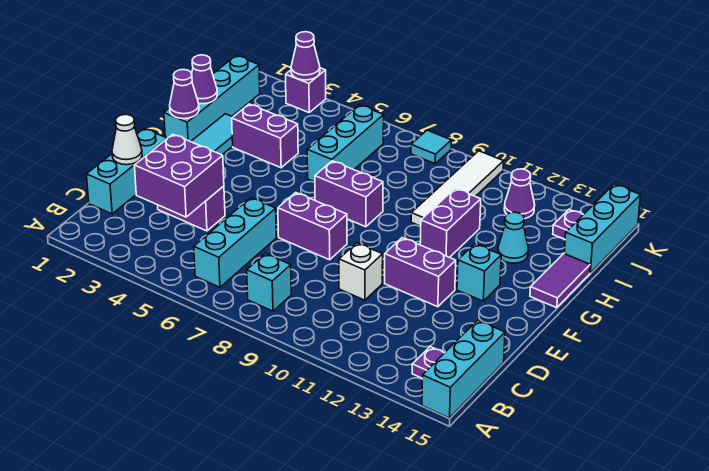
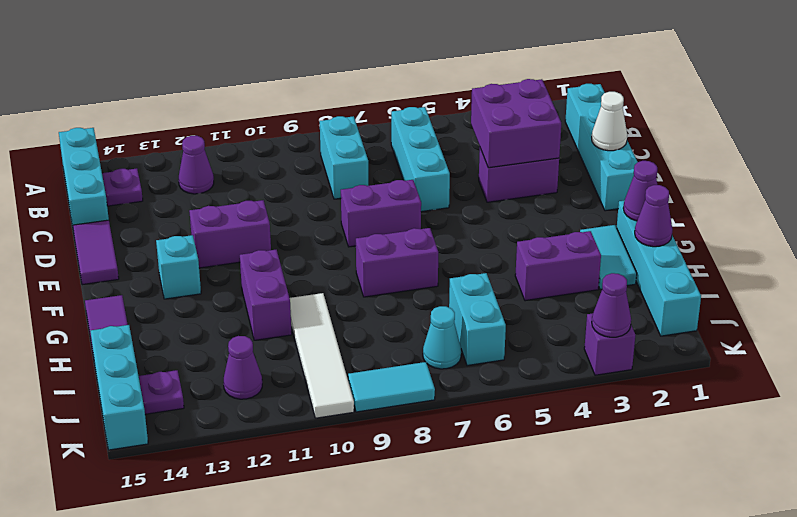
cyan 1x1 brick [247,254,291,311] -> cyan 1x2 brick [320,116,368,199]
none -> purple 1x1 cone [179,136,214,194]
cyan 1x3 brick [86,128,167,214] -> cyan 1x4 brick [565,84,637,211]
white 1x1 brick [339,243,383,300] -> none
none -> purple 1x2 tile [73,220,119,285]
cyan 1x3 brick [307,105,384,182] -> cyan 1x2 brick [449,273,506,366]
cyan 1x1 cone [498,212,528,263] -> cyan 1x1 cone moved to [423,306,461,369]
cyan 1x1 tile [411,130,451,164] -> cyan 1x2 tile [348,362,435,412]

